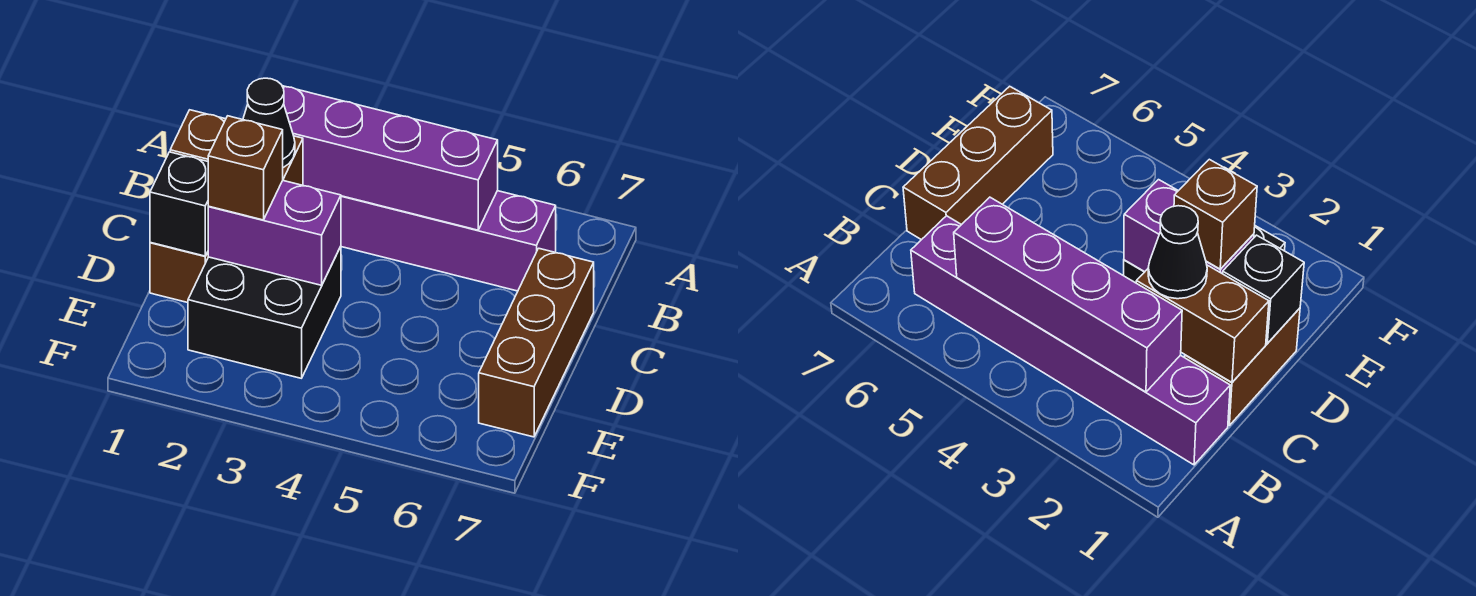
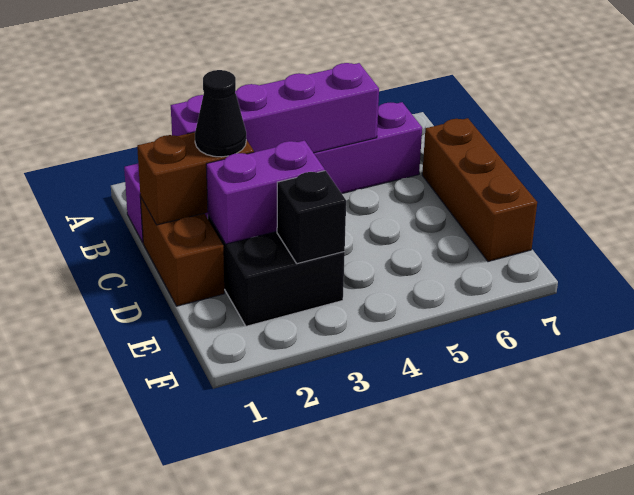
black 1x1 brick [150,152,208,256] -> black 1x1 brick moved to [277,171,346,264]
brown 1x1 brick [208,116,283,220] -> none

